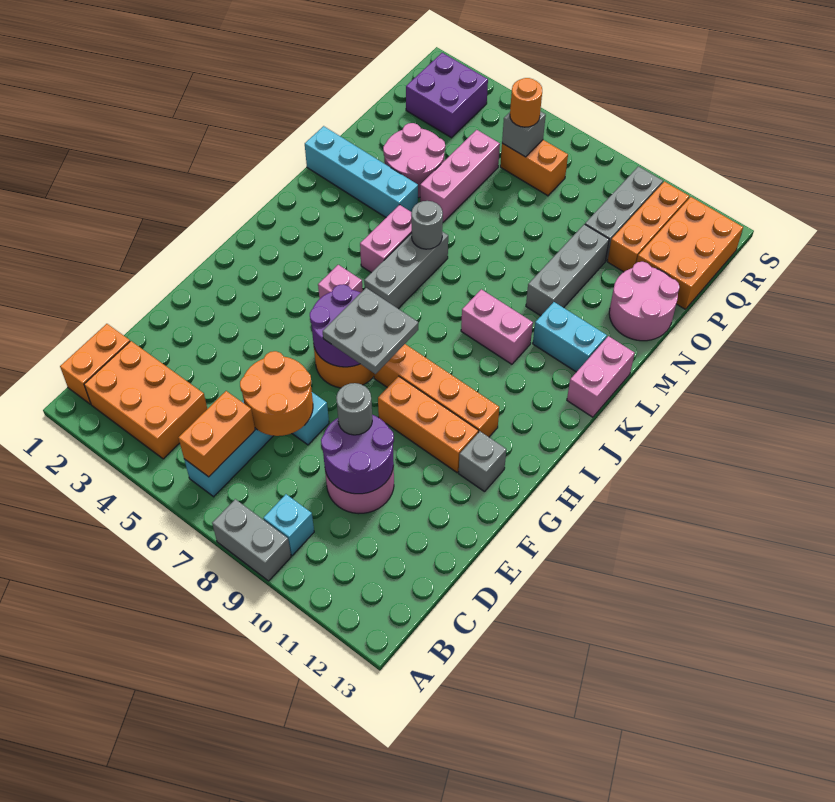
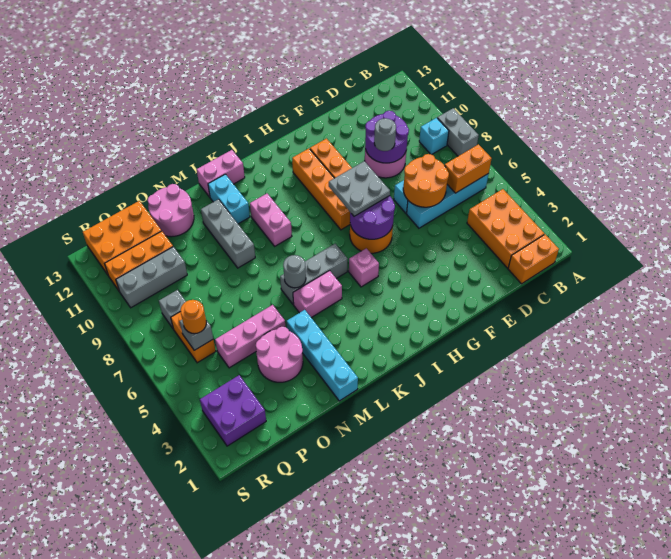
grey 1x1 brick [459,431,506,492] -> grey 1x1 brick moved to [159,290,186,328]
grey 1x3 brick [526,224,609,316] -> grey 1x3 brick turned to [201,199,255,268]

